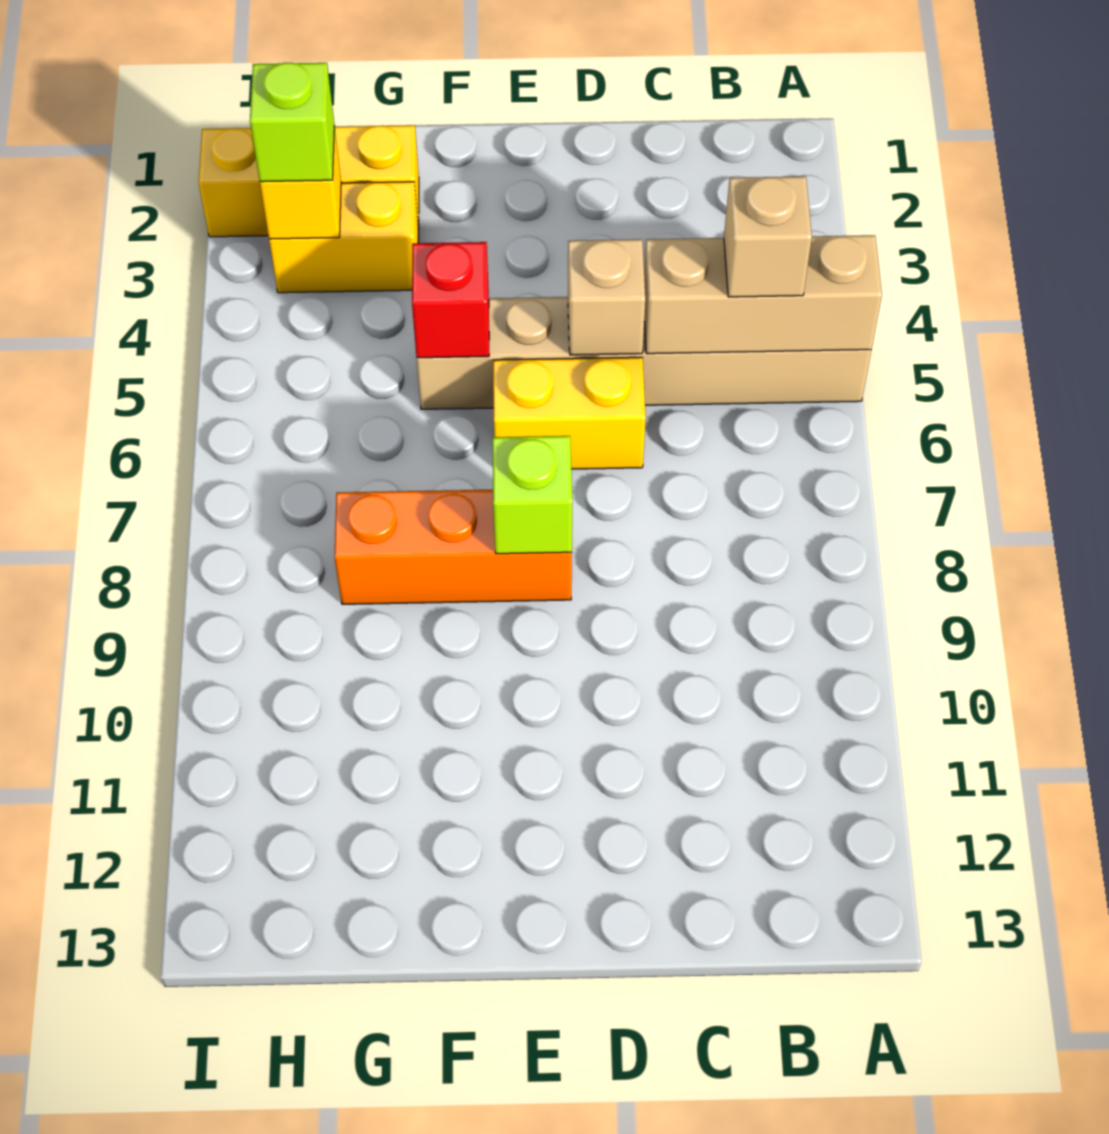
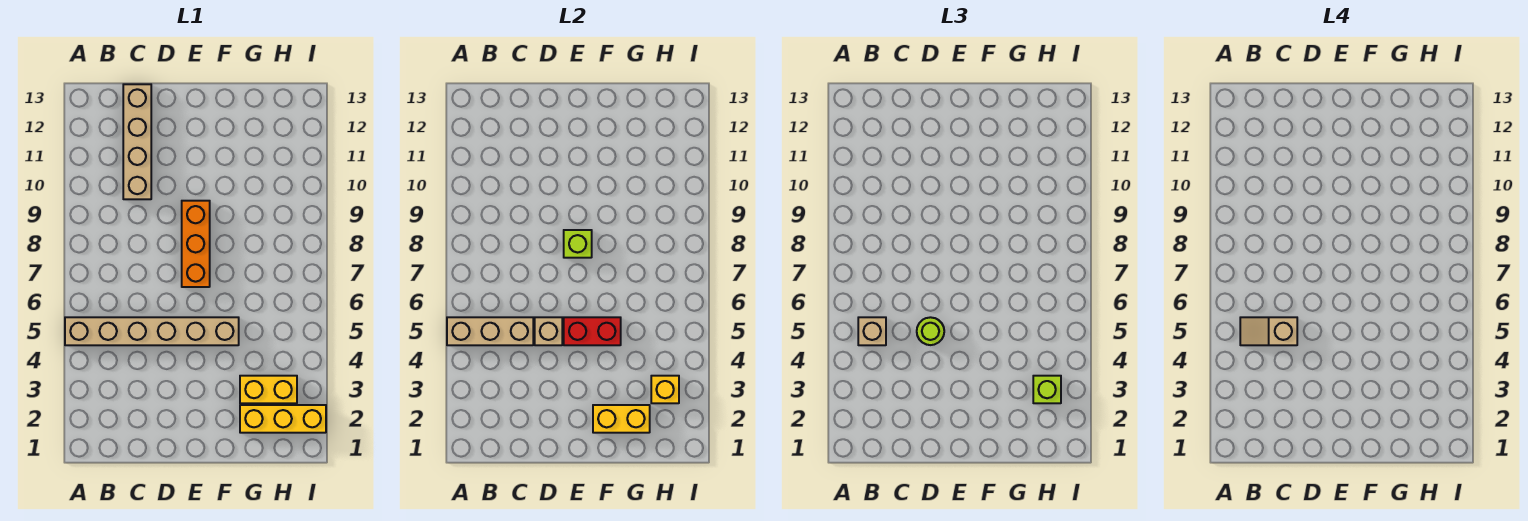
none -> tan 1x2 slope [1240,317,1297,345]
none -> tan 1x4 brick [123,84,151,199]
none -> lime 1x1 round brick [917,317,944,345]
yellow 1x2 brick [493,357,646,469] -> yellow 1x2 brick moved to [593,405,650,433]
orange 1x3 brick [335,490,572,604] -> orange 1x3 brick turned to [182,201,210,287]
red 1x1 brick [412,242,489,358] -> red 1x2 brick [564,317,621,345]

